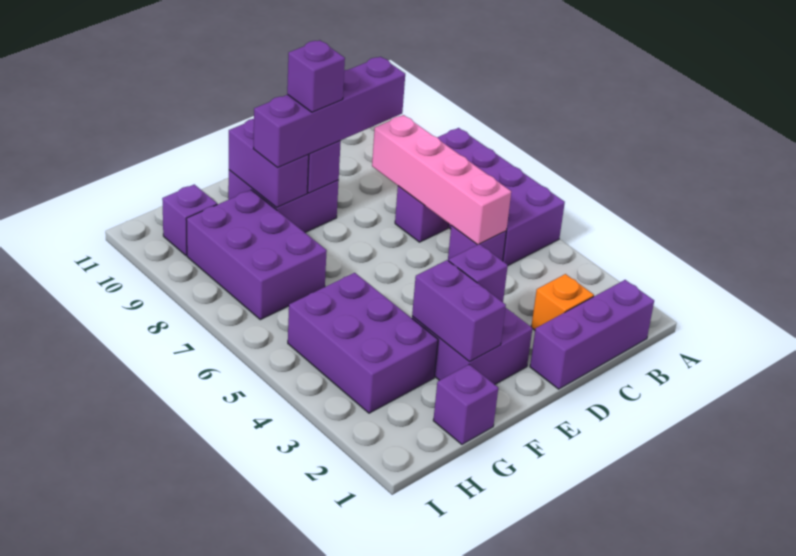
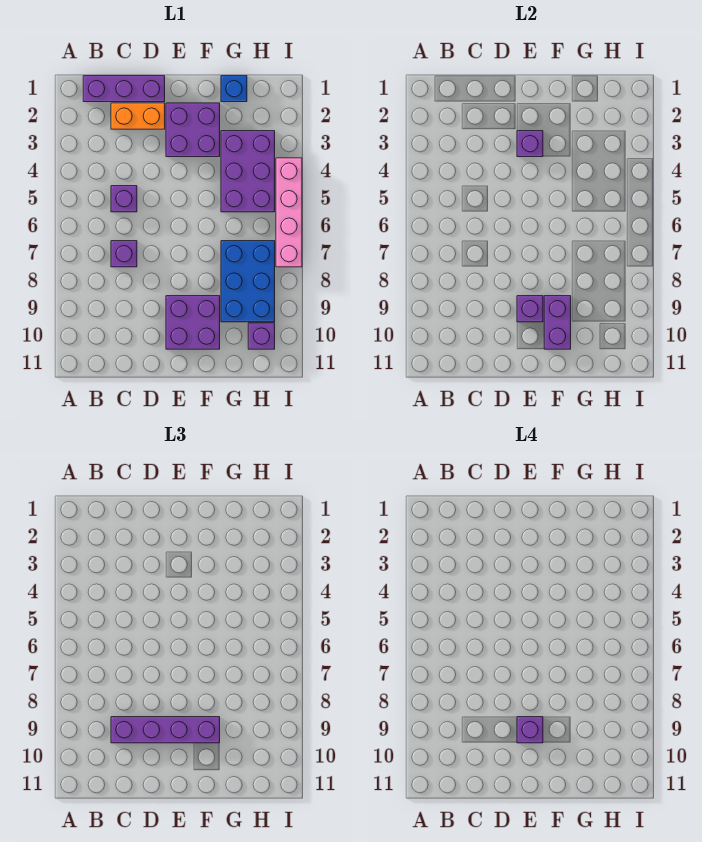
purple 2x4 brick [438,128,565,265] -> none
orange 1x1 brick [531,274,594,330] -> orange 1x2 brick [111,103,165,129]
pink 1x4 brick [372,115,511,245] -> pink 1x4 brick moved to [276,158,302,267]
purple 1x2 brick [412,260,506,362] -> none
purple 1x1 brick [433,364,498,444] -> blue 1x1 brick [221,76,247,102]
purple 2x3 brick [186,190,327,320] -> blue 2x3 brick [221,241,275,322]

